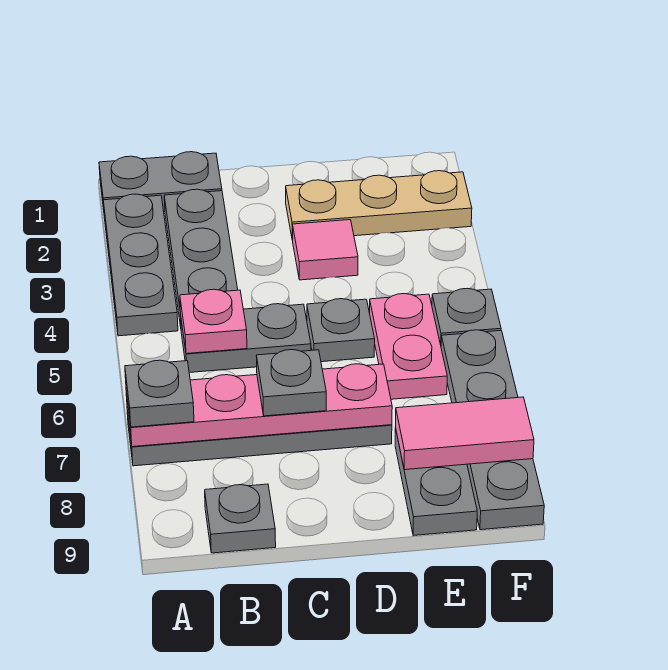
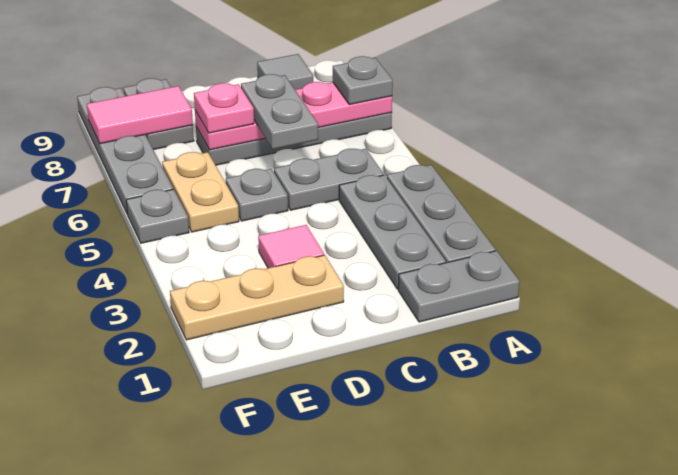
pink 1x1 plate [180,289,247,354] -> pink 1x1 plate moved to [194,83,254,133]
grey 1x1 plate [205,484,276,553] -> grey 1x1 tile [257,54,313,90]
grey 1x1 plate [256,350,326,416] -> grey 1x2 plate [241,74,318,149]
pink 1x2 plate [370,294,447,399] -> tan 1x2 plate [162,152,239,232]

